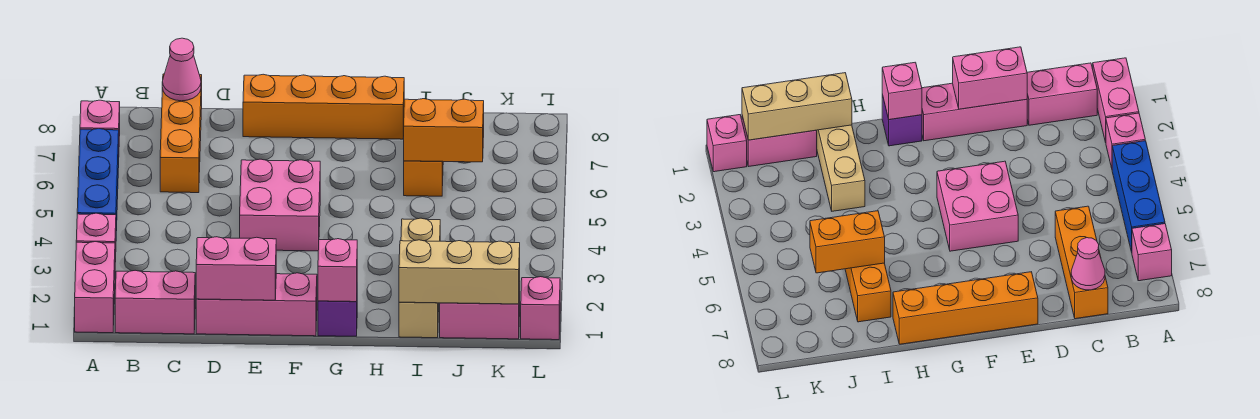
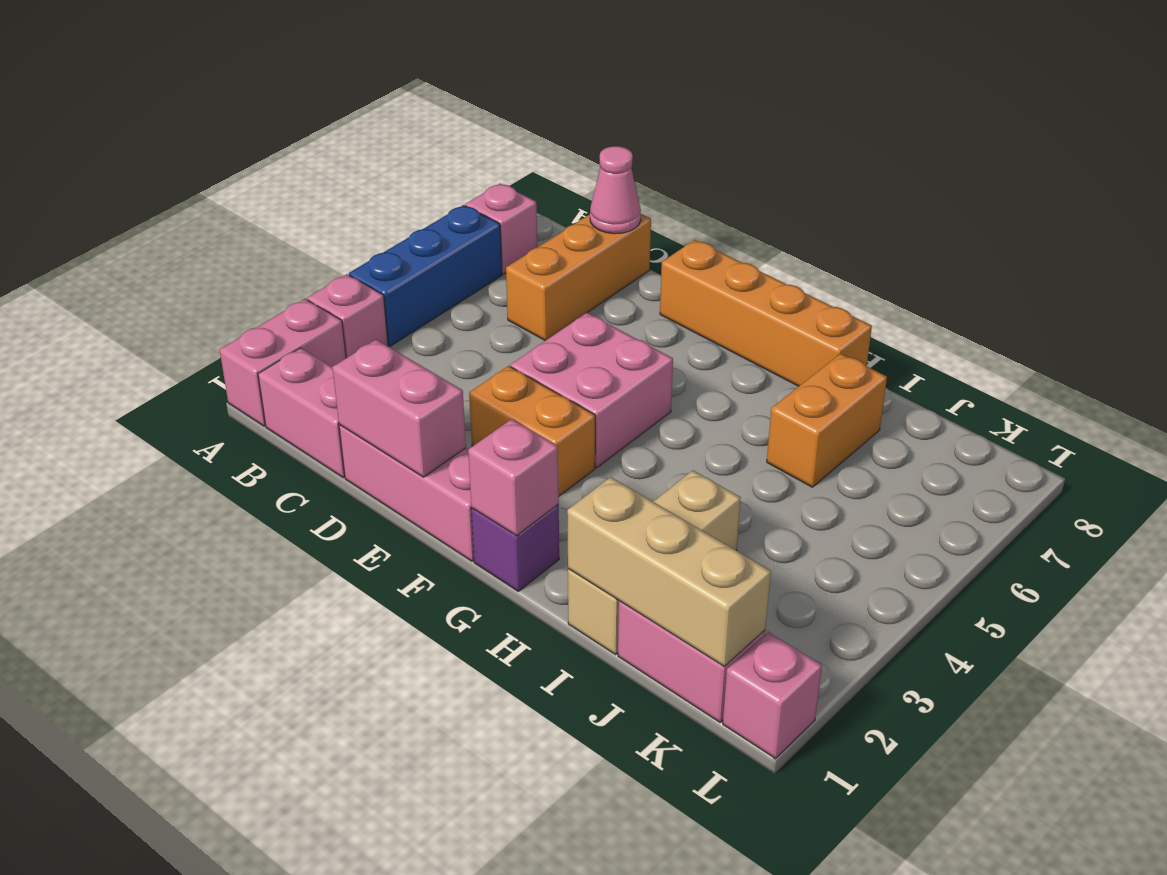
orange 1x2 brick [403,99,484,162] -> orange 1x2 brick moved to [469,366,595,496]

